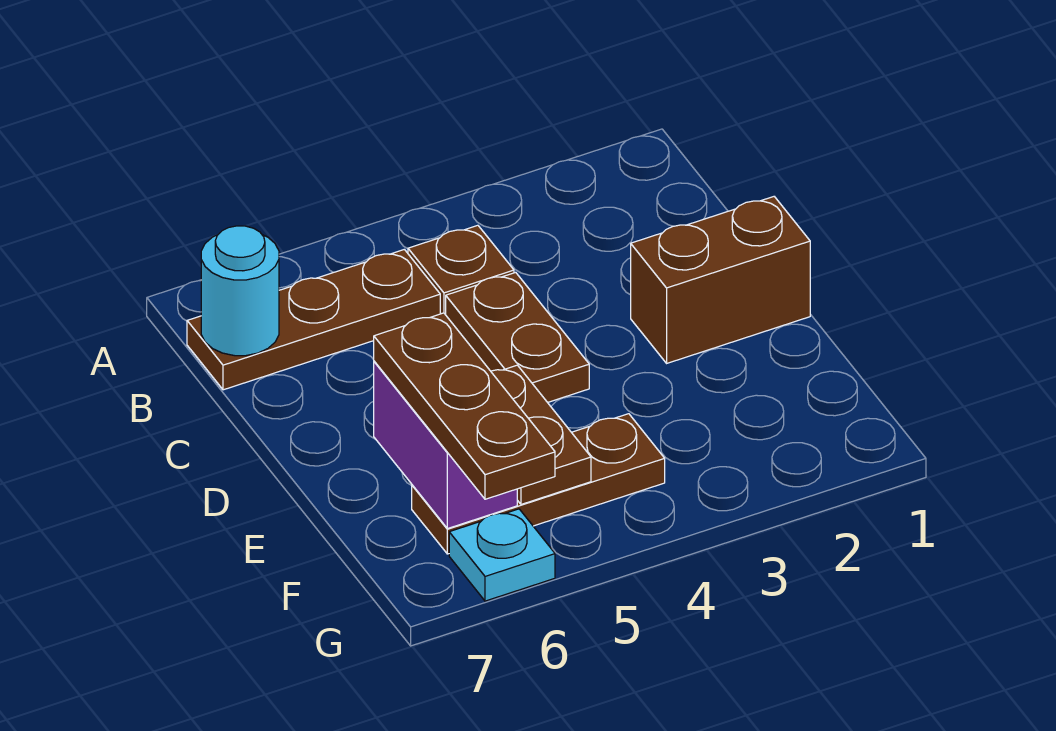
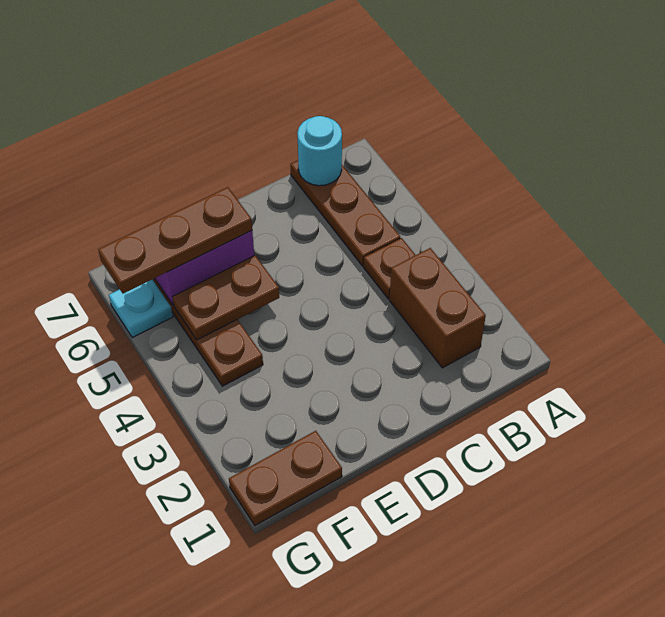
brown 1x2 plate [446,272,589,402] -> brown 1x2 plate moved to [229,431,342,526]
brown 1x2 brick [631,197,810,363] -> brown 1x2 brick moved to [390,248,486,368]

